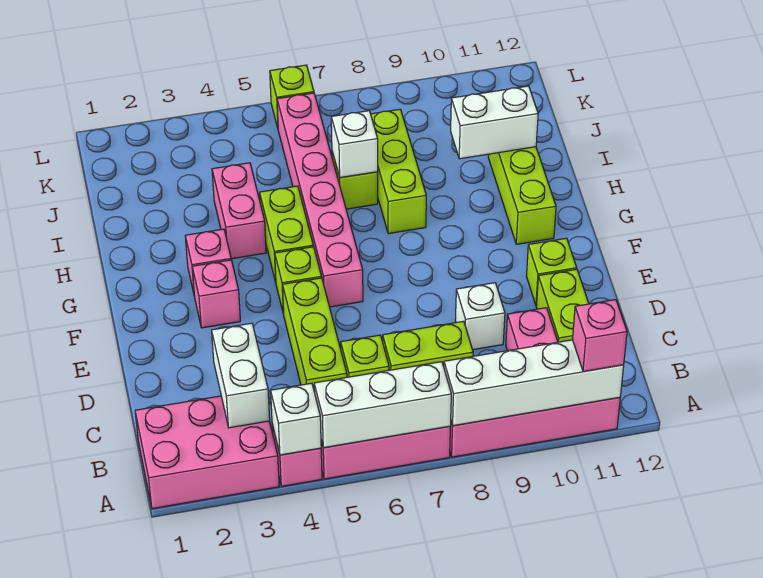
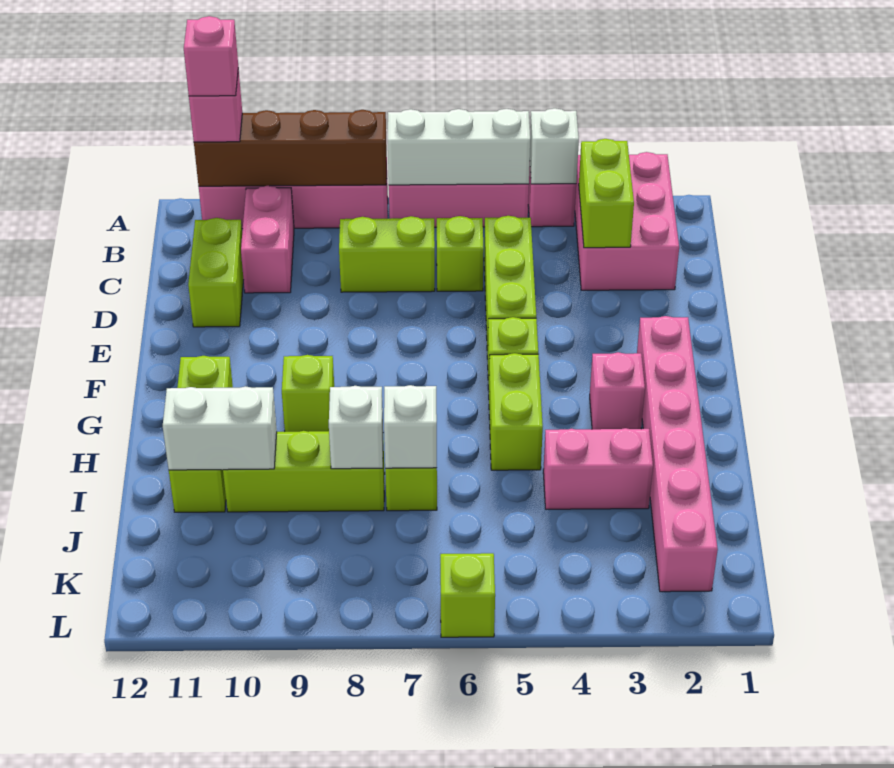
pink 2x3 brick [135,396,279,509] -> pink 2x3 brick turned to [575,152,679,290]
white 1x4 brick [444,340,624,426] -> brown 1x4 brick [194,110,387,186]
white 1x2 brick [212,323,270,428] -> lime 1x2 brick [579,139,634,248]
white 1x1 brick [455,283,505,350] -> white 1x1 brick moved to [329,386,383,469]
lime 1x1 brick [526,238,577,306] -> lime 1x1 brick moved to [282,355,334,432]
pink 1x1 brick [192,260,240,328] -> pink 1x1 brick moved to [184,16,238,96]
pink 1x6 brick [277,93,363,307] -> pink 1x6 brick moved to [637,316,718,592]
pink 1x2 brick [212,163,266,259] -> pink 1x2 brick turned to [543,428,653,509]
lime 1x3 brick [371,109,426,234] -> lime 1x3 brick turned to [223,431,385,512]

